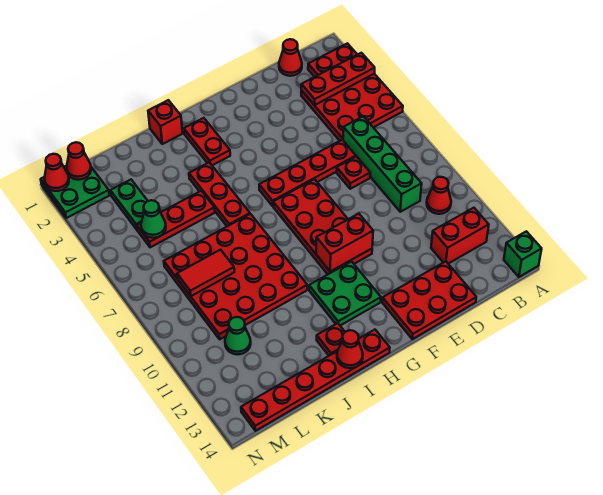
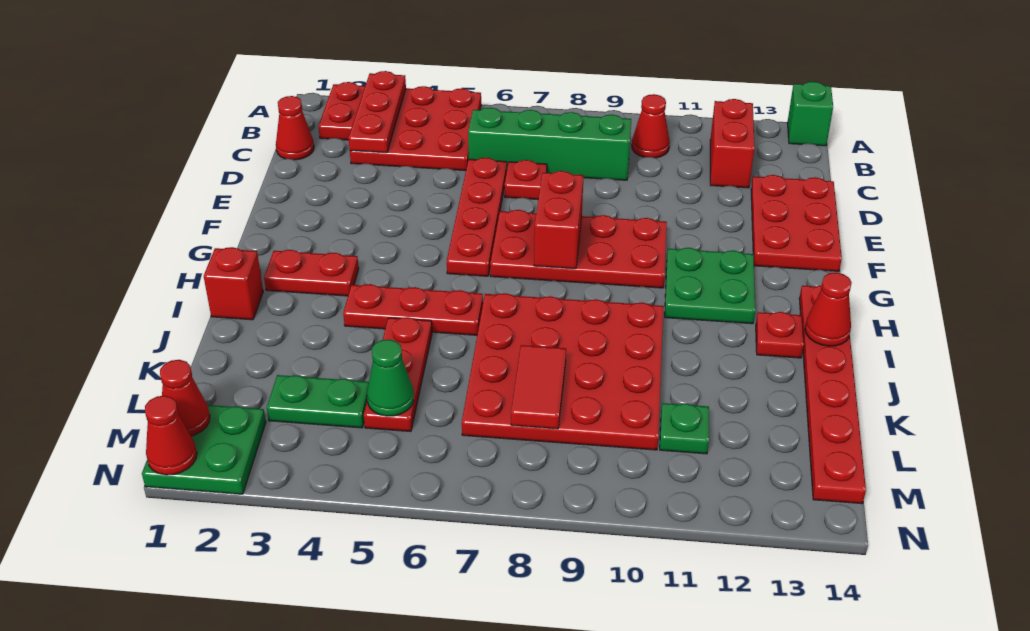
red 1x2 brick [316,214,373,272] -> red 1x2 brick moved to [534,171,584,269]
green 1x1 cone [225,317,251,354] -> green 1x1 plate [660,403,709,454]

